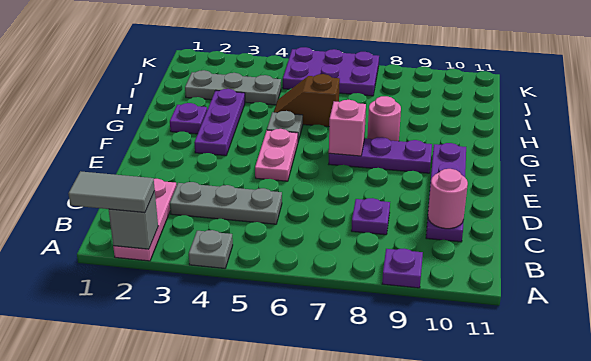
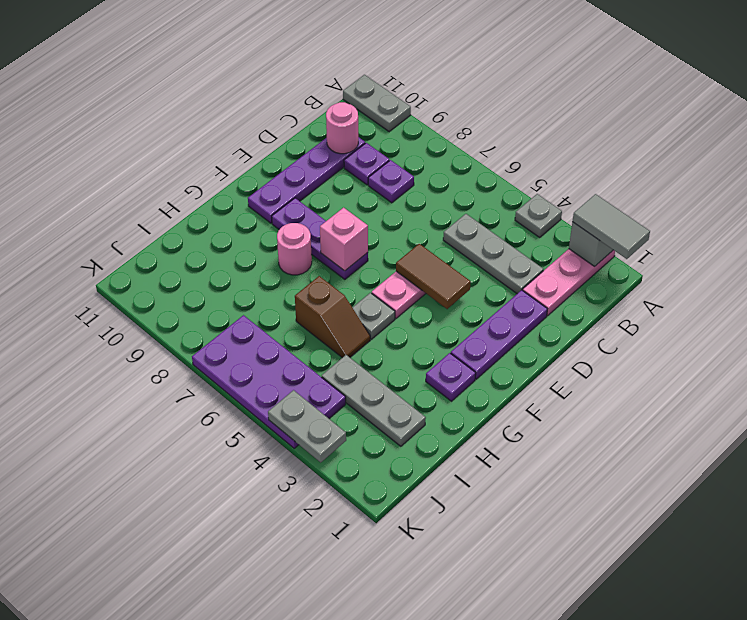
purple 1x1 plate [382,248,423,288] -> purple 1x1 plate moved to [344,143,389,185]
none -> grey 1x2 plate [343,75,411,132]
none -> brown 1x2 tile [396,244,471,309]
purple 1x3 plate [194,89,245,156] -> purple 1x3 plate moved to [451,290,547,379]
purple 2x3 plate [283,47,379,96] -> purple 2x4 plate [192,315,346,448]
none -> grey 1x2 plate [268,390,346,462]

